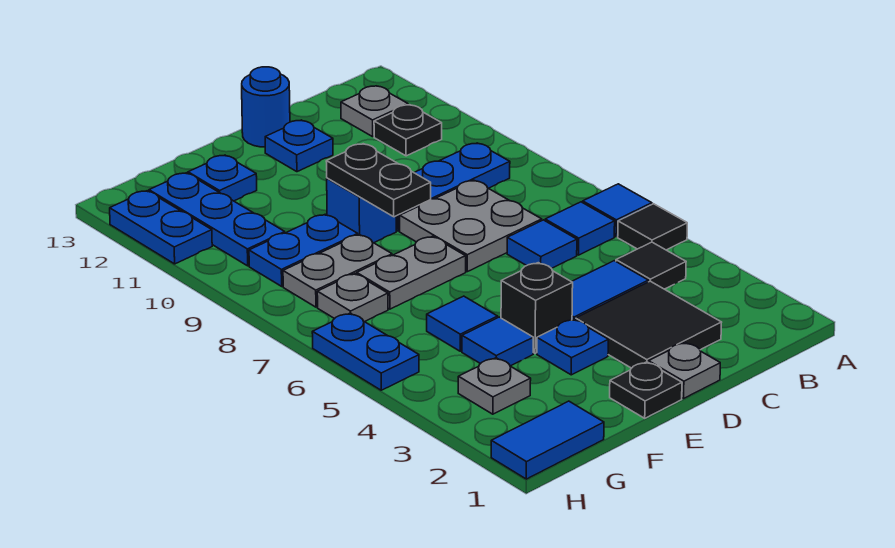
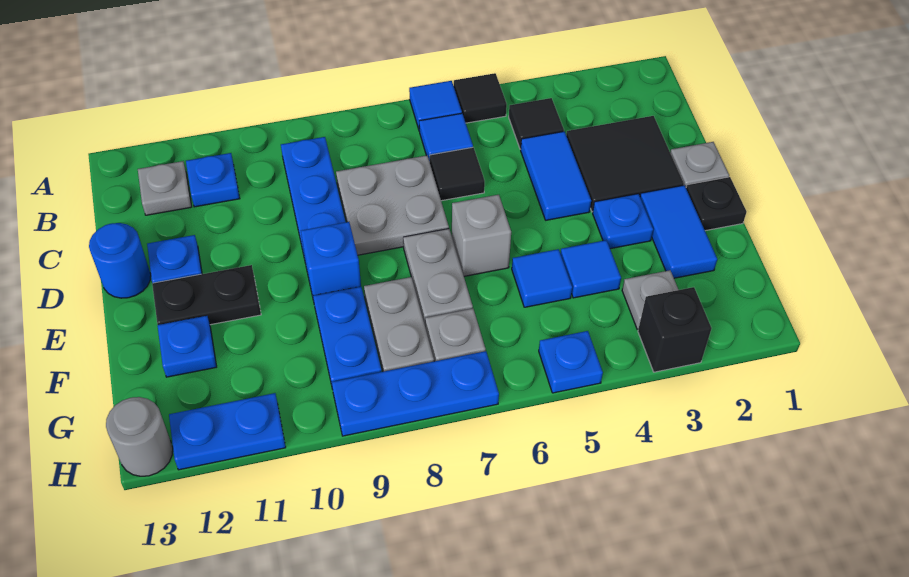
black 1x1 plate [374,105,442,156] -> blue 1x1 plate [186,153,240,207]
blue 1x1 tile [507,220,577,269] -> black 1x1 tile [430,147,485,201]
black 1x1 brick [501,263,573,353] -> black 1x1 brick moved to [638,287,712,372]
none -> grey 1x1 brick [452,195,511,276]
black 1x2 plate [326,144,431,217] -> black 1x2 plate moved to [152,265,261,325]
blue 1x2 tile [491,401,604,479] -> blue 1x2 tile moved to [640,185,717,278]
blue 1x3 plate [149,173,285,266] -> blue 1x3 plate moved to [332,351,499,436]
blue 1x2 plate [312,313,419,390] -> blue 1x1 plate [539,331,603,393]
none -> grey 1x1 round brick [106,397,173,476]

